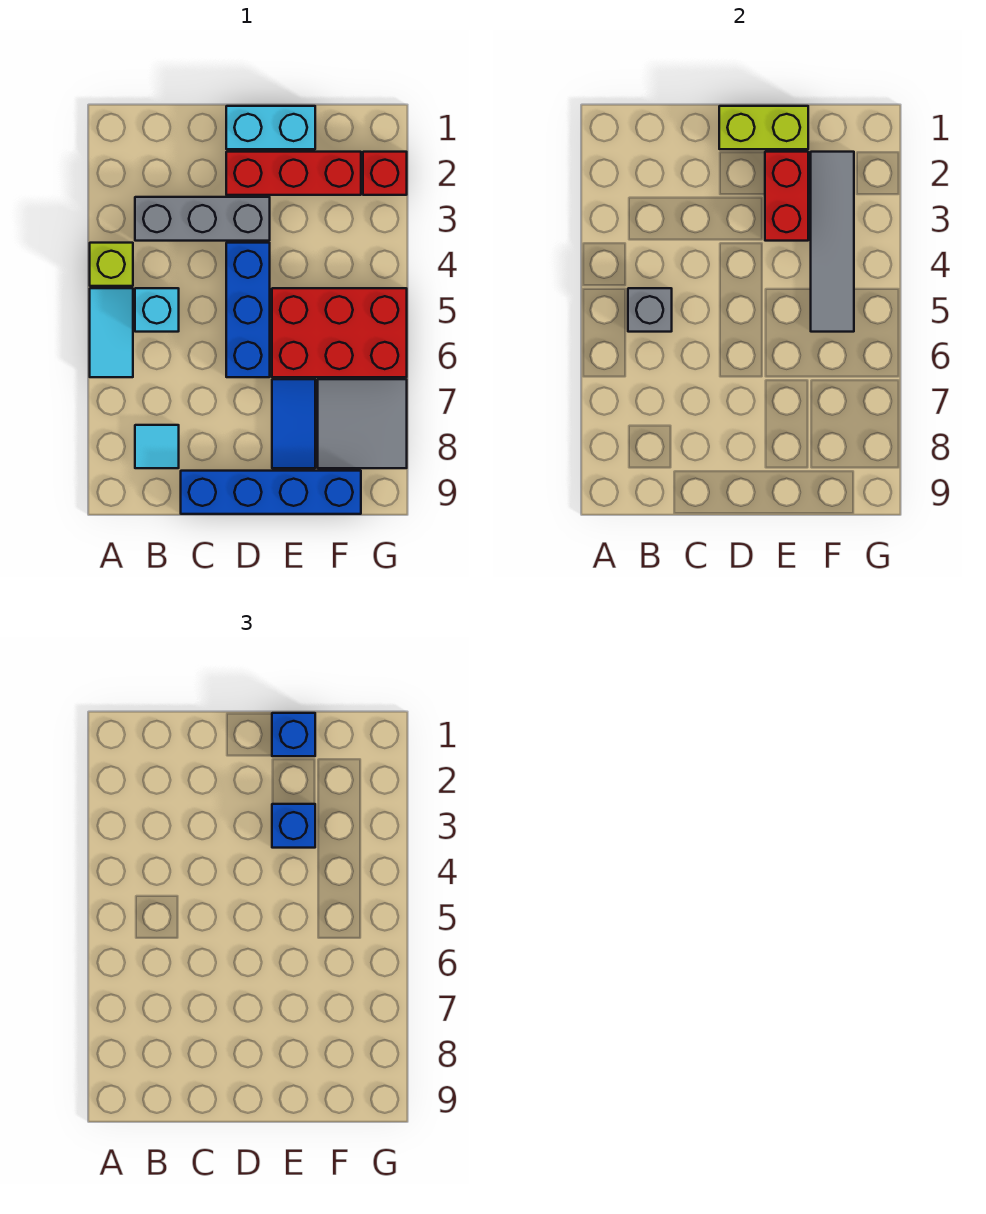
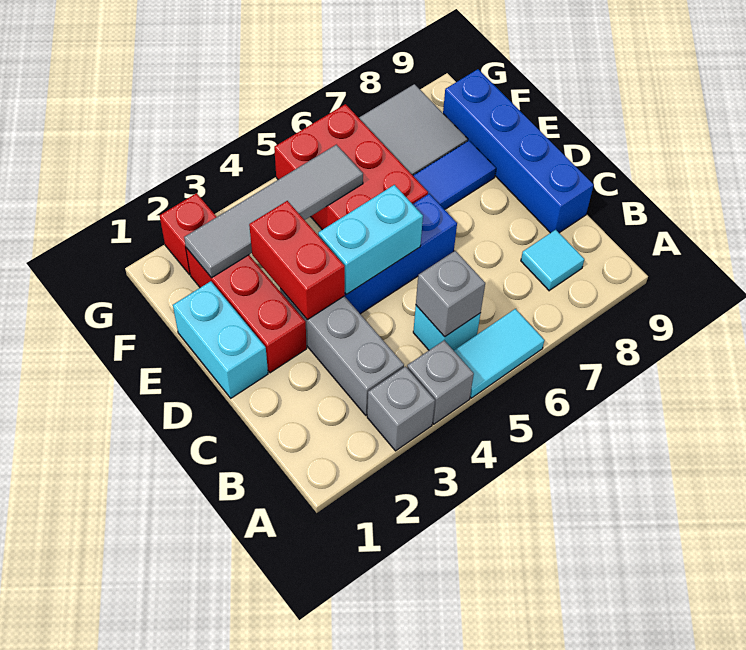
none -> grey 1x1 brick [367,366,435,451]
lime 1x1 brick [90,243,133,286] -> grey 1x1 brick [407,340,474,424]
lime 1x2 brick [719,106,808,149] -> none
none -> cyan 1x2 brick [318,185,423,295]
blue 1x1 brick [272,713,315,756] -> none
red 1x2 brick [765,152,808,241] -> red 1x2 brick turned to [249,201,345,320]
blue 1x1 brick [272,804,315,848] -> none

